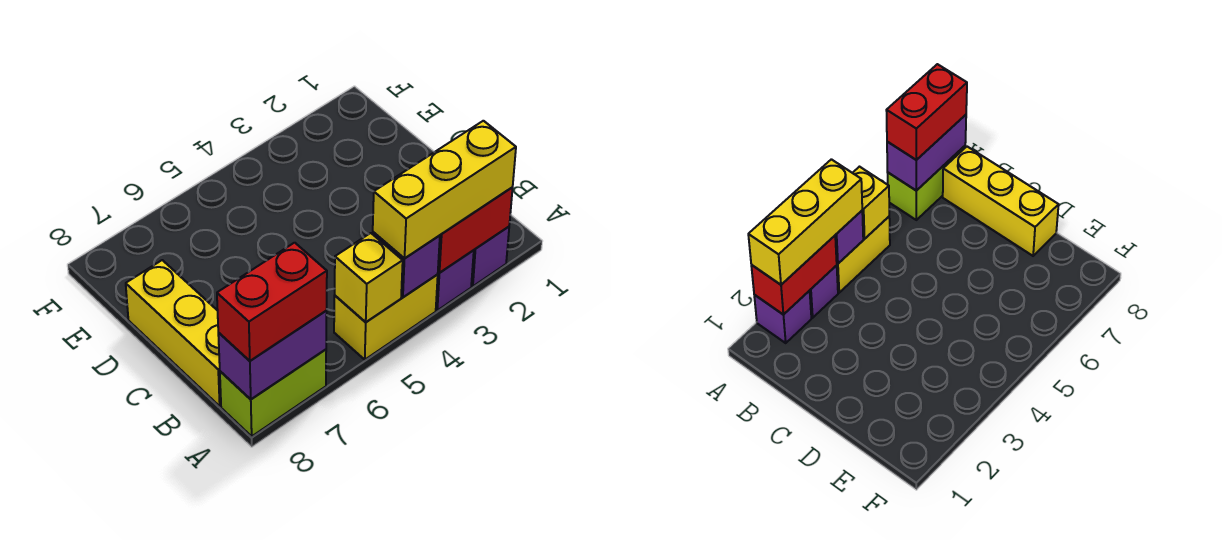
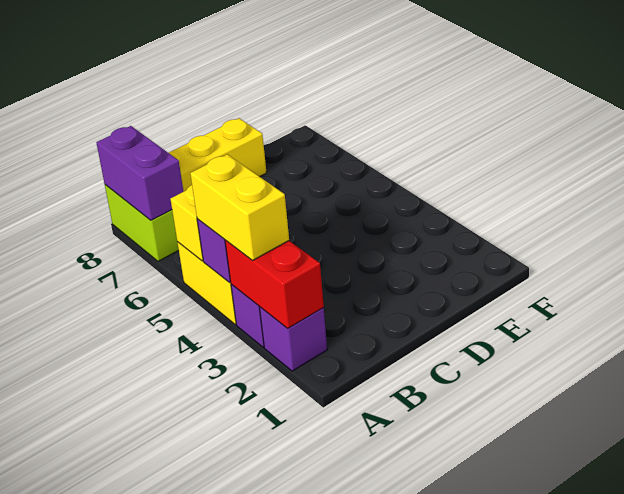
yellow 1x3 brick [373,121,516,259] -> yellow 1x2 brick [190,154,289,261]
red 1x2 brick [217,243,327,361] -> none

